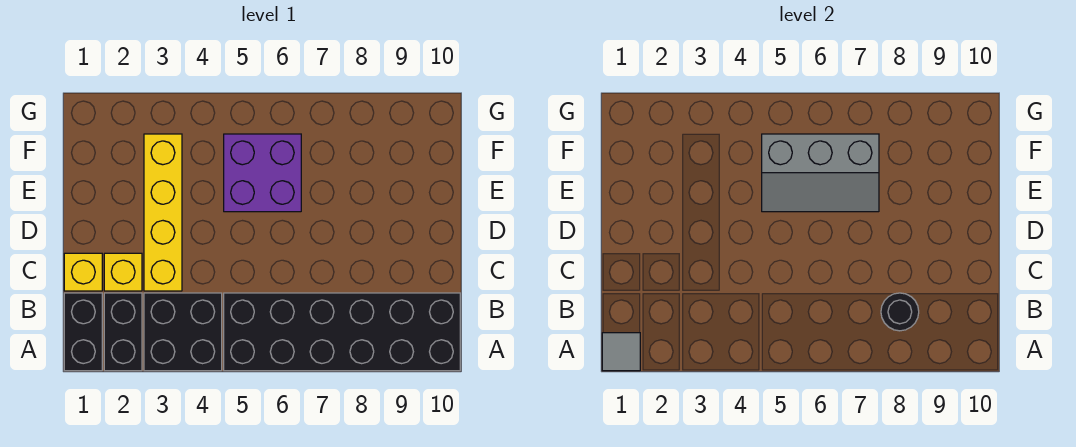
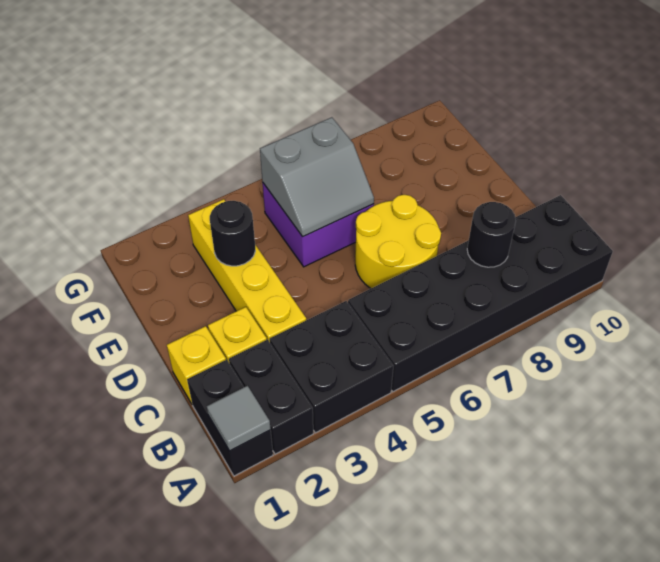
none -> yellow 2x2 round brick [355,195,441,288]
none -> black 1x1 round brick [210,201,255,266]
grey 2x3 slope [762,134,879,212] -> grey 2x2 slope [260,117,374,237]

